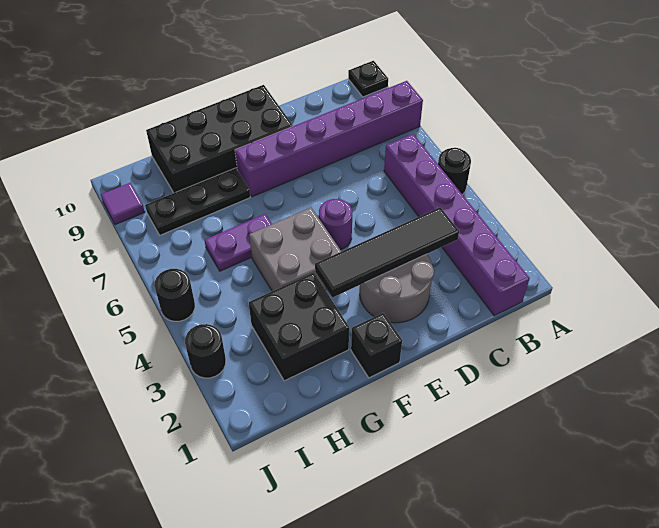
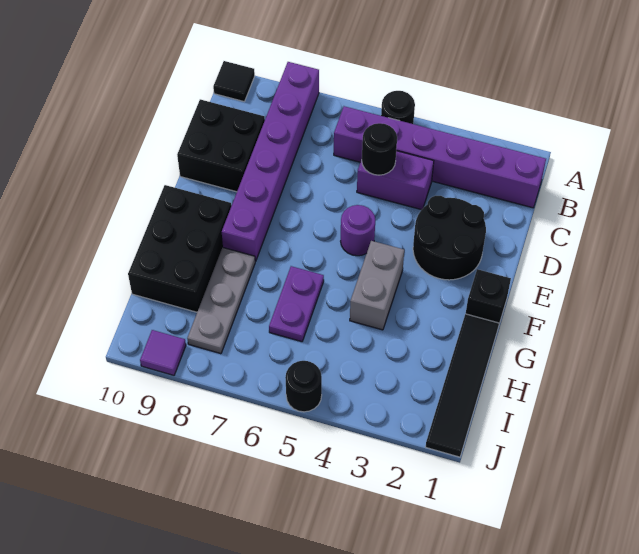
black 1x1 plate [348,61,388,97] -> black 1x1 tile [213,61,255,101]
black 1x4 tile [315,207,459,297] -> black 1x4 tile moved to [426,314,499,457]
none -> purple 1x2 brick [357,151,434,210]
grey 2x2 round brick [360,254,434,323] -> black 2x2 round brick [413,196,486,280]
black 2x4 brick [146,85,293,193] -> black 2x3 brick [128,185,231,312]
grey 2x2 brick [249,208,341,291] -> grey 1x2 brick [350,241,404,330]
black 2x2 brick [249,273,349,381] -> black 2x2 brick moved to [177,99,265,192]
black 1x3 plate [145,168,250,235] -> grey 1x3 plate [187,248,255,354]
black 1x1 round brick [185,324,226,378] -> black 1x1 round brick moved to [362,123,397,175]

